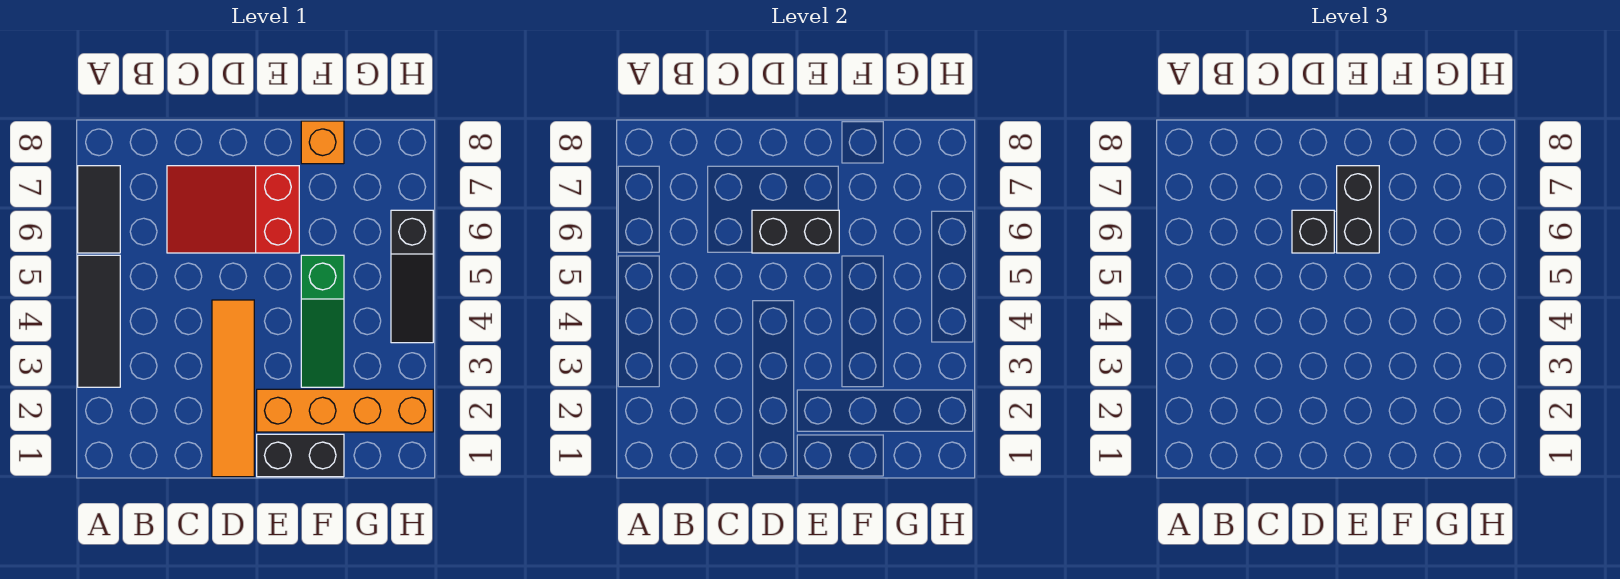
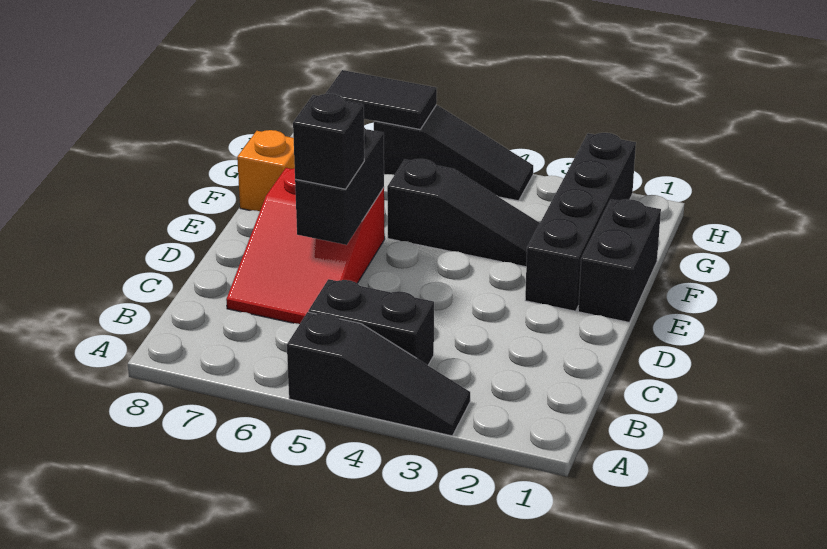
black 1x3 tile [78,255,120,387] -> black 1x3 slope [287,312,470,436]
black 1x2 tile [78,166,120,253] -> black 1x2 tile moved to [325,70,437,129]
orange 1x4 tile [212,300,254,477] -> none
orange 1x4 brick [257,389,433,432] -> black 1x4 brick [525,133,636,311]
black 1x2 brick [1337,166,1379,253] -> black 1x2 brick moved to [308,279,434,365]
green 1x3 slope [301,255,344,387] -> black 1x3 slope [387,159,540,267]

